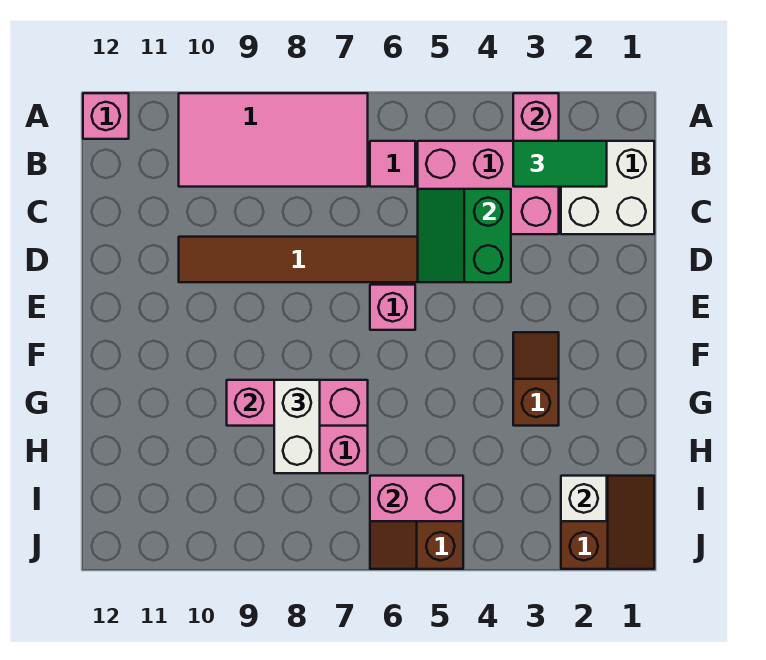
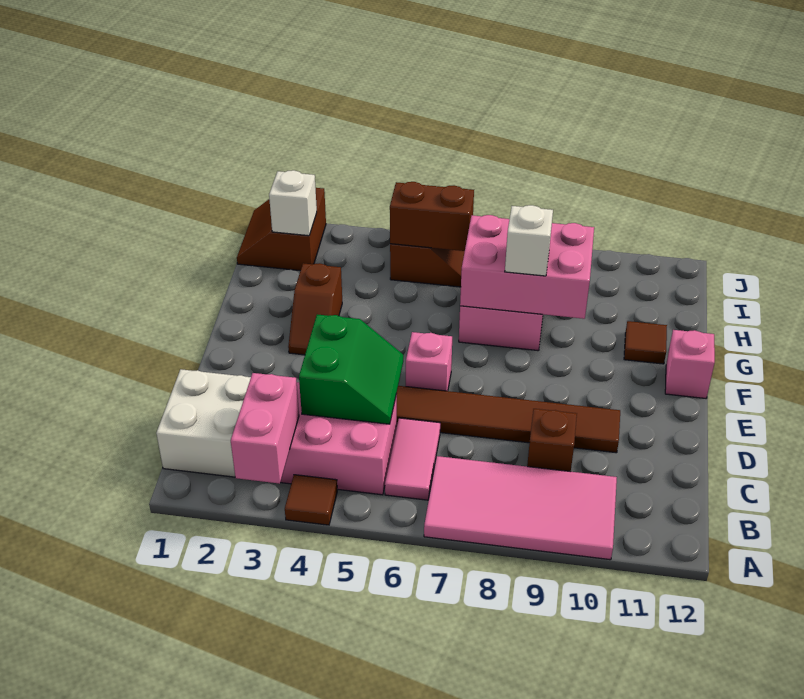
none -> brown 1x1 tile [285,475,337,525]
pink 1x1 brick [83,93,129,139] -> pink 1x1 brick moved to [665,330,715,398]
green 1x2 tile [513,141,607,187] -> none
pink 1x1 tile [370,141,415,187] -> pink 1x2 tile [385,418,440,500]
none -> brown 1x1 brick [527,409,577,472]
pink 1x3 brick [227,380,368,426] -> pink 2x3 brick [460,215,594,319]
white 1x2 brick [274,380,320,473] -> white 1x1 brick [505,205,553,276]
none -> brown 1x1 tile [624,321,667,364]
pink 1x2 brick [370,476,463,521] -> brown 1x2 brick [390,182,474,251]

